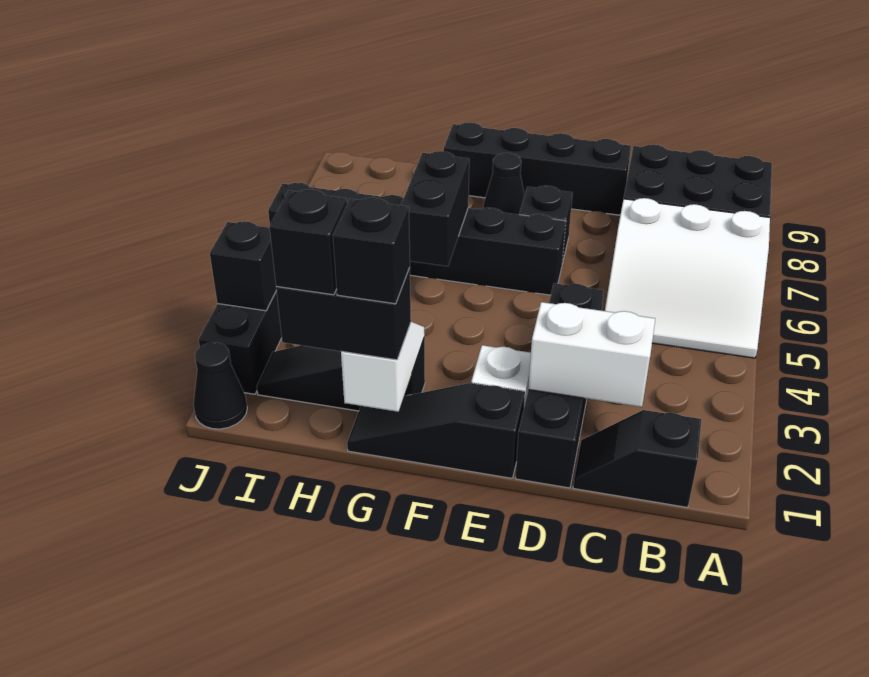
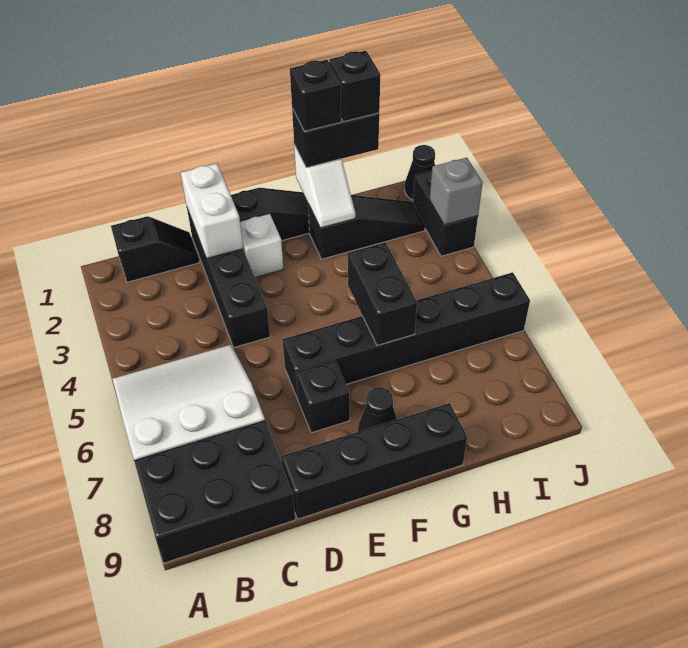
white 1x2 brick [528,302,655,407] -> white 1x2 brick turned to [181,163,243,258]
black 1x1 brick [210,221,277,311] -> grey 1x1 brick [430,157,483,225]

